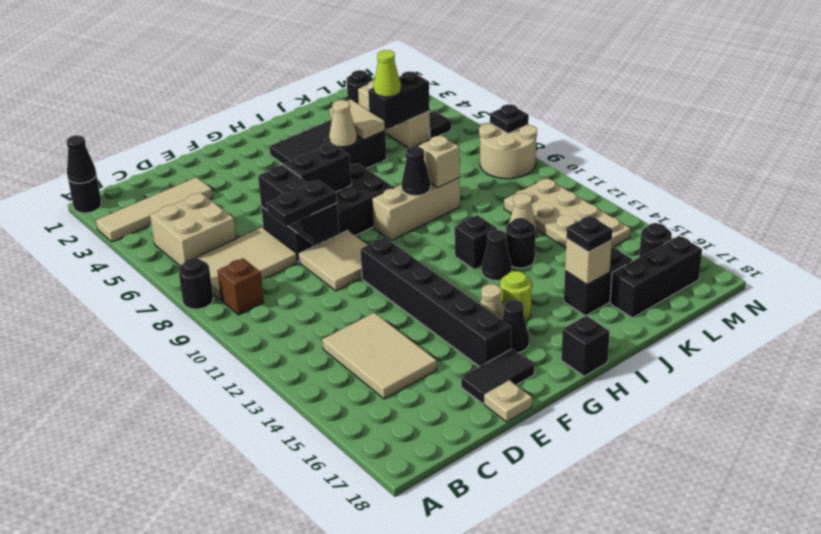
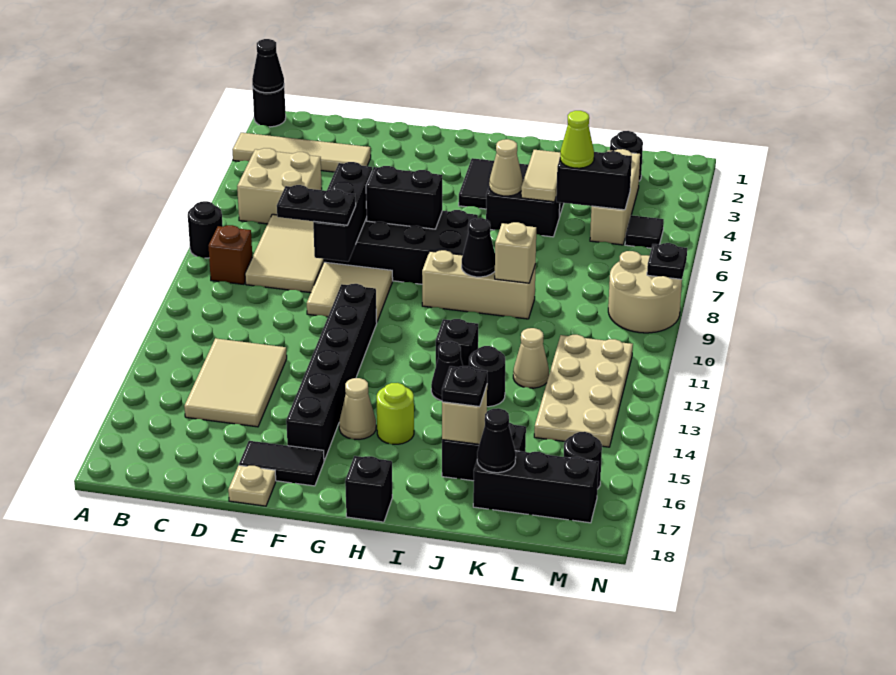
tan 2x3 tile [196,227,298,300] -> tan 2x3 tile turned to [245,214,324,293]
black 1x1 cone [502,300,529,353] -> black 1x1 cone moved to [477,408,516,473]

